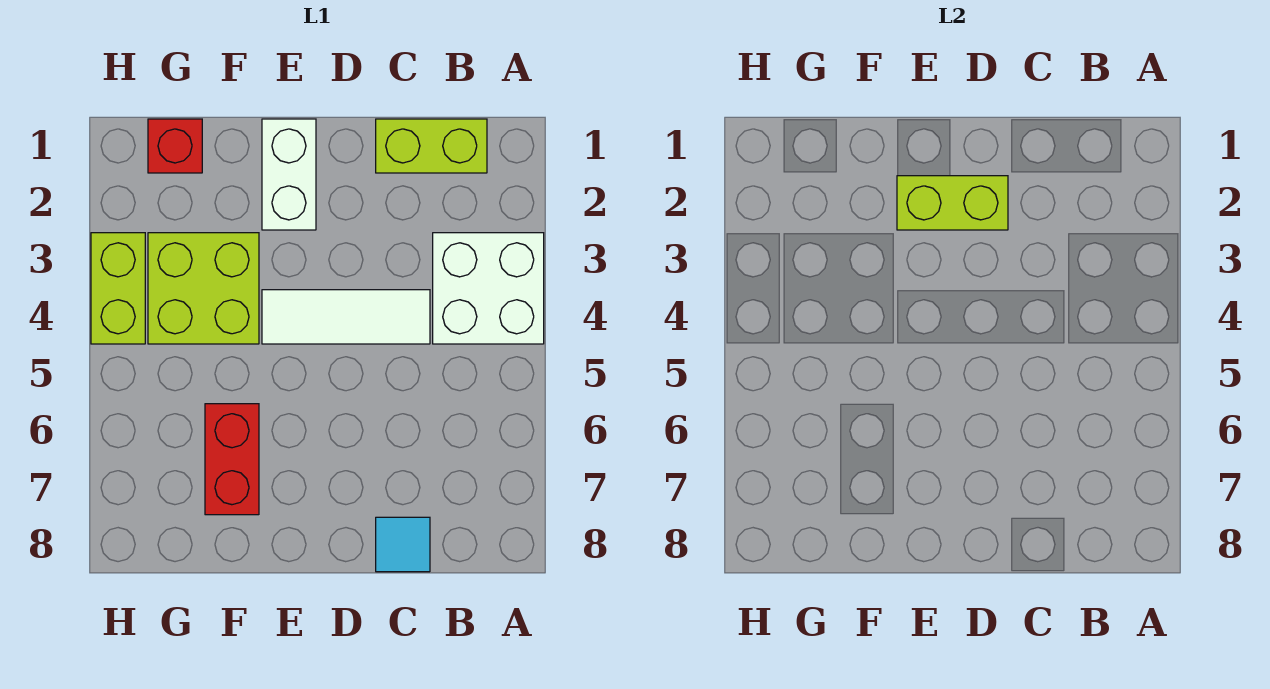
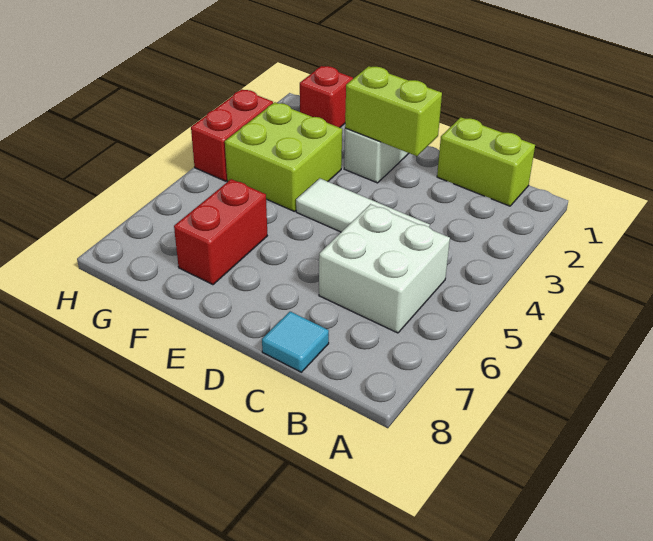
white 2x2 brick [433,233,544,344] -> white 2x2 brick moved to [319,204,450,333]
lime 1x2 brick [91,233,145,344] -> red 1x2 brick [191,89,273,181]

